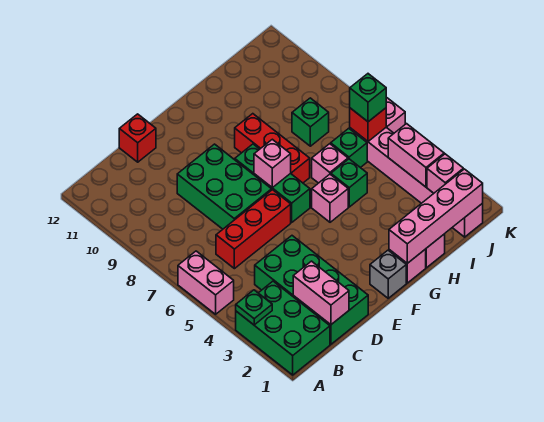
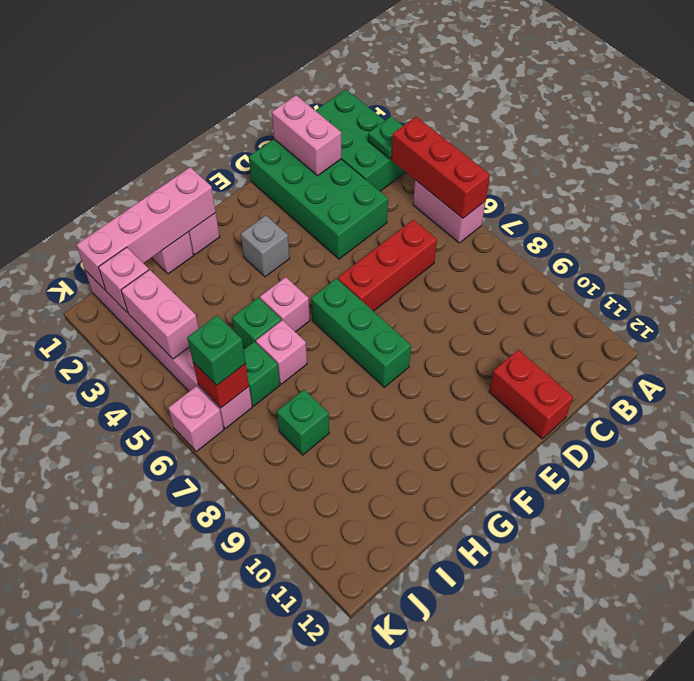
green 2x3 brick [177,144,272,229] -> none
red 1x1 brick [119,114,156,162] -> red 1x2 brick [489,350,573,439]
grey 1x1 brick [370,250,406,298] -> grey 1x1 brick moved to [241,215,290,277]
pink 1x1 brick [254,139,291,188] -> none
red 1x3 brick [235,114,310,183] -> red 1x3 brick moved to [391,117,490,218]

